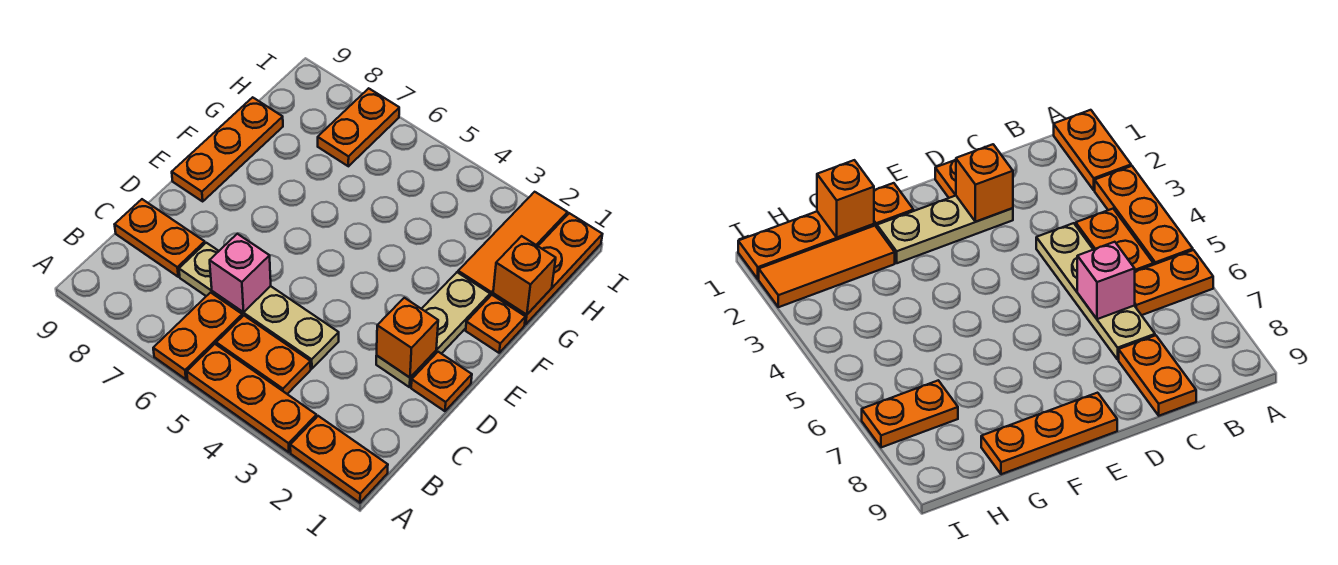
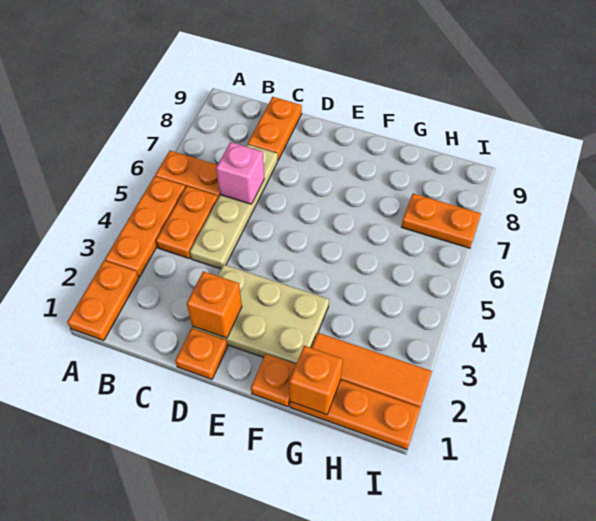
tan 1x3 plate [376,272,490,387] -> tan 2x3 plate [192,265,329,364]
orange 1x3 plate [172,97,283,201] -> none

